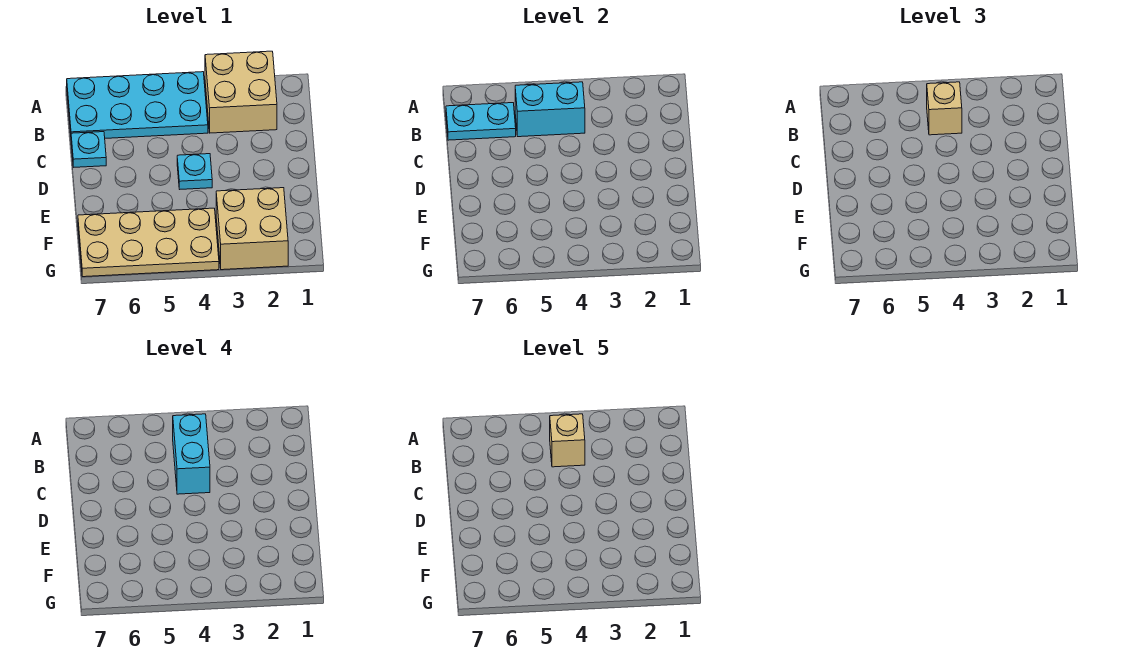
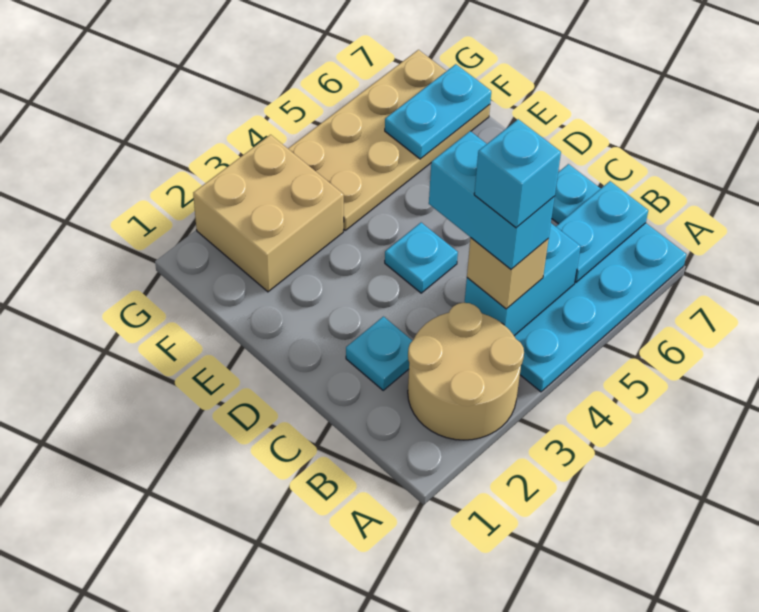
tan 2x2 brick [205,51,277,133] -> tan 2x2 round brick [408,303,524,440]
tan 1x1 brick [550,414,585,467] -> cyan 1x1 brick [474,119,561,228]
none -> cyan 1x1 plate [346,317,412,390]
none -> cyan 1x2 plate [385,64,491,159]

